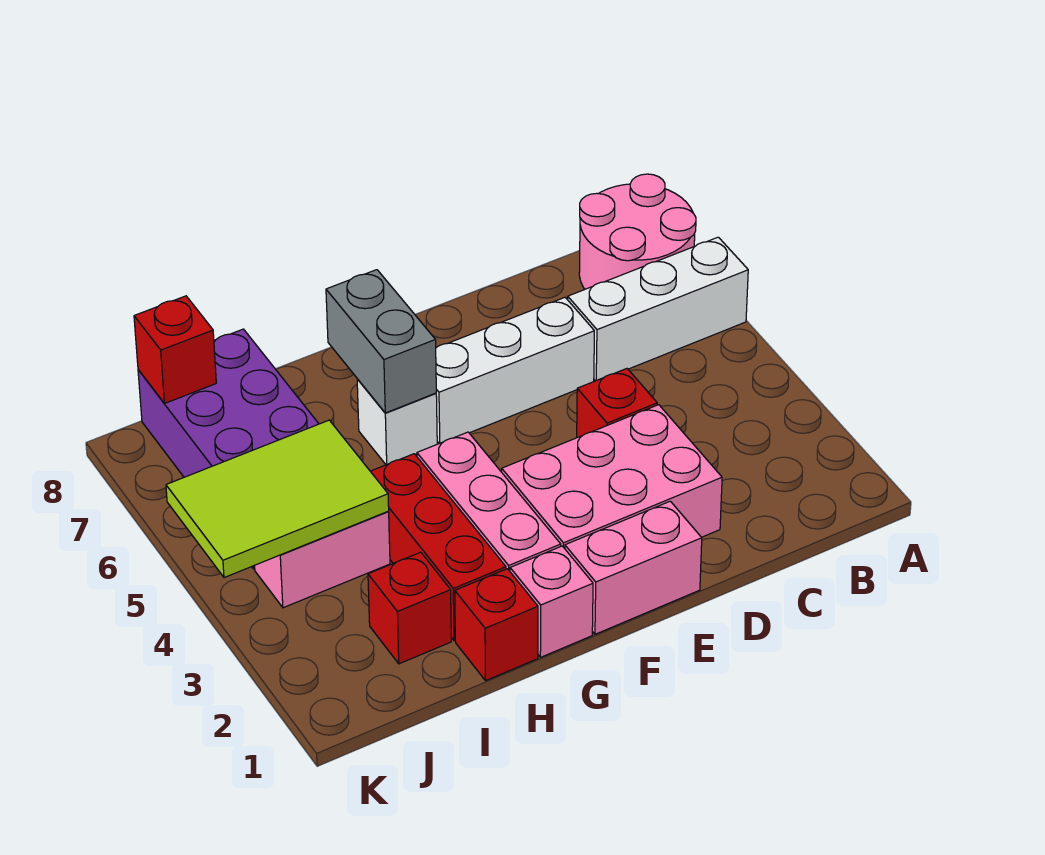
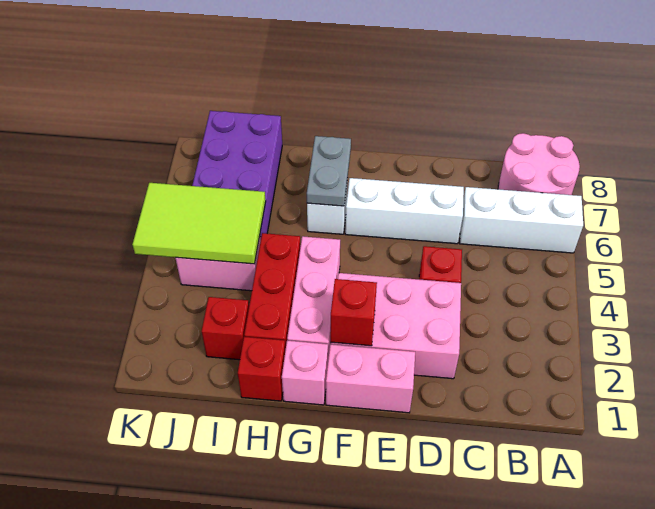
grey 1x2 brick [326,270,436,413] -> grey 1x2 plate [307,136,351,206]
red 1x1 brick [134,296,216,404] -> red 1x1 brick moved to [330,279,377,346]

